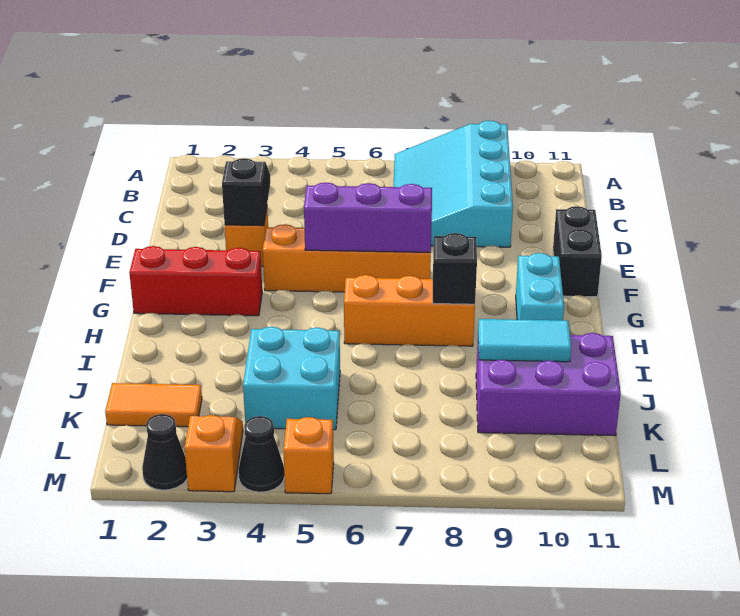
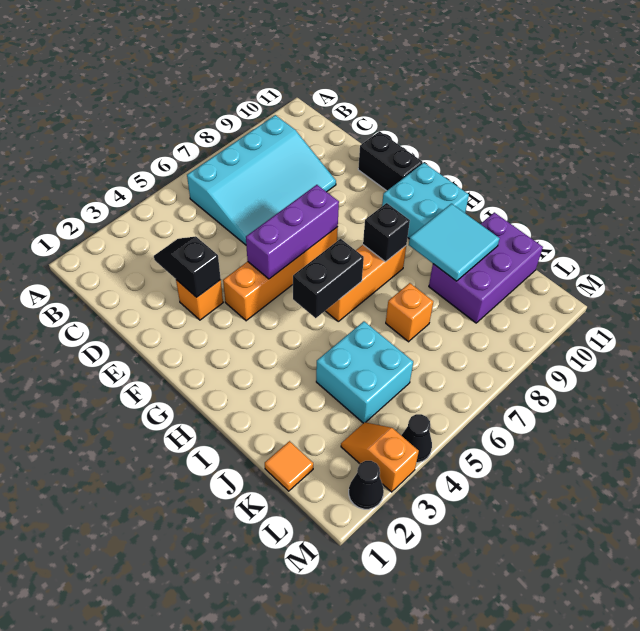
cyan 3x4 slope [394,121,513,247] -> cyan 3x4 slope turned to [187,115,336,245]
red 1x3 brick [129,246,262,316] -> none
cyan 1x2 brick [516,253,564,320] -> cyan 2x2 brick [382,163,469,239]
none -> black 1x2 brick [293,239,364,318]
cyan 1x2 tile [478,319,571,362] -> cyan 2x2 tile [409,204,500,281]
orange 1x2 tile [105,383,202,427] -> orange 1x1 tile [265,441,313,491]
orange 1x1 brick [283,417,334,494] -> orange 1x1 brick moved to [386,283,433,342]

